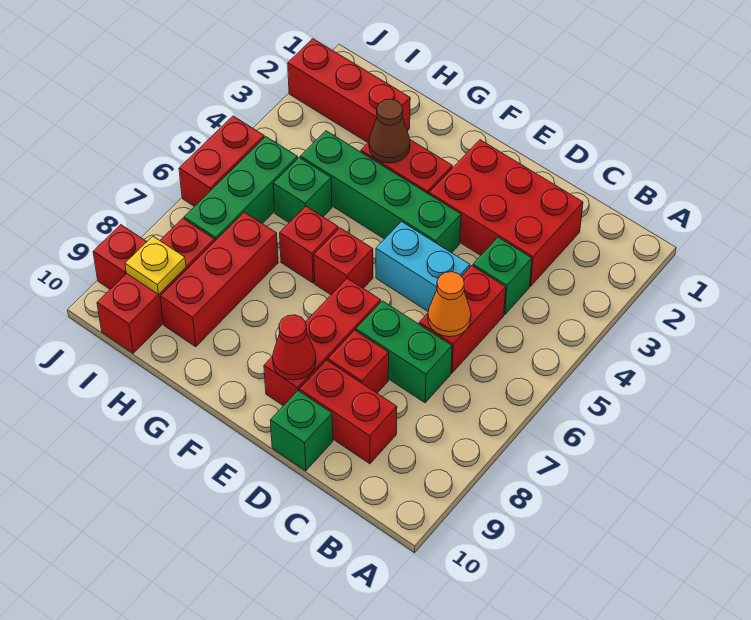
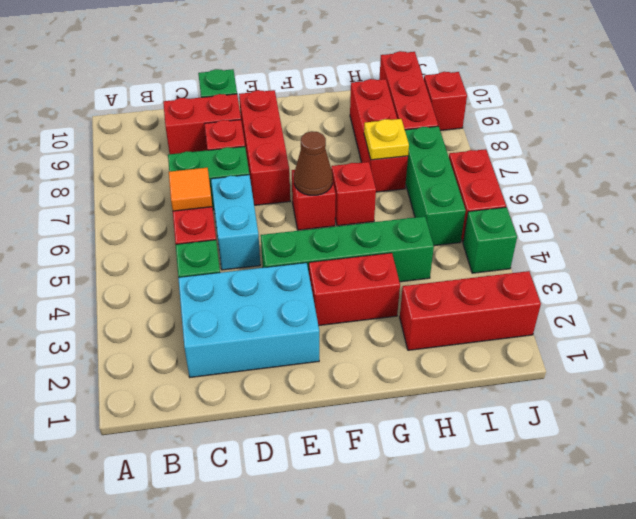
red 2x3 brick [429,140,583,286] -> cyan 2x3 brick [178,263,319,377]
orange 1x1 cone [428,272,471,337] -> orange 1x1 tile [169,168,212,211]
cyan 1x2 brick [376,222,470,311] -> cyan 1x2 brick turned to [211,175,260,270]
red 1x1 cone [272,315,316,380] -> none
brown 1x1 cone [369,99,410,163] -> brown 1x1 cone moved to [294,131,333,195]
green 1x1 brick [273,158,332,222] -> green 1x1 brick moved to [463,207,517,273]
yellow 1x1 plate [125,236,186,294] -> yellow 1x1 plate moved to [364,119,409,160]

